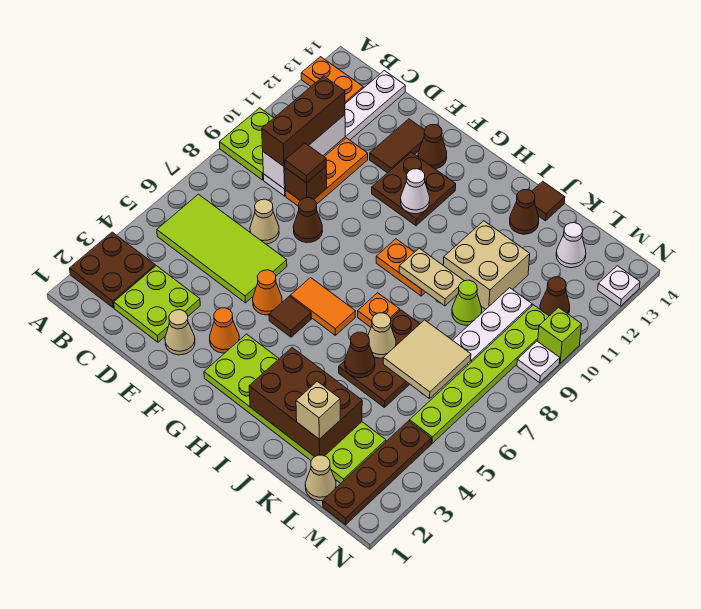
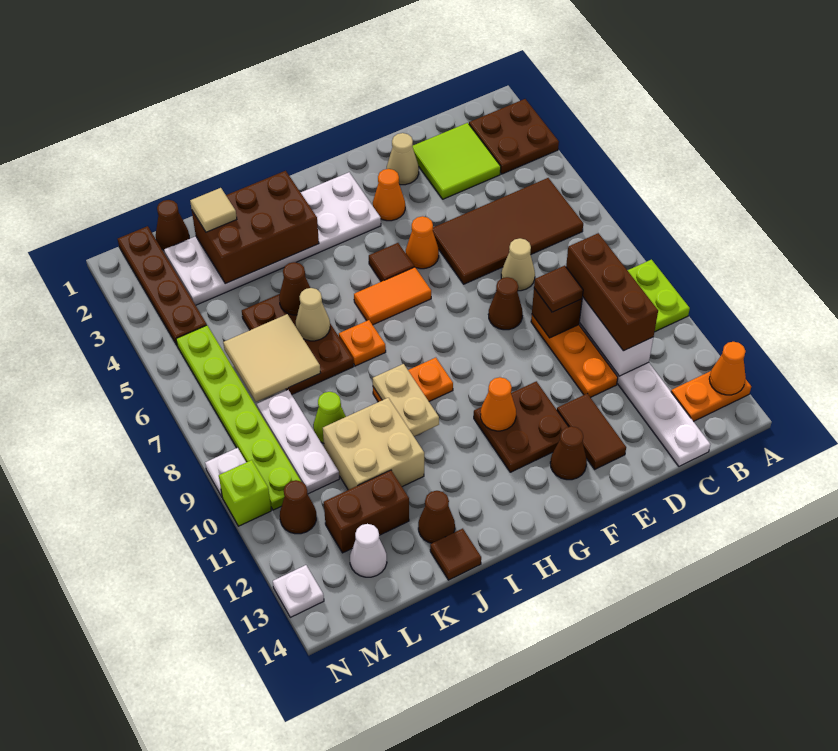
none -> orange 1x1 cone [709,342,746,395]
lime 2x4 tile [157,194,287,303] -> brown 2x4 tile [433,178,583,284]
lime 2x2 plate [114,266,200,342] -> lime 2x2 tile [413,123,501,199]
lime 2x6 plate [204,334,386,483] -> white 2x6 plate [164,172,381,305]
white 1x1 cone [401,169,430,214] -> orange 1x1 cone [481,377,516,431]
tan 1x2 plate [399,248,464,306] -> tan 1x2 plate turned to [373,364,439,436]
tan 1x1 brick [296,381,340,439] -> tan 1x1 tile [190,188,237,232]
none -> brown 1x2 brick [324,470,409,553]
tan 1x1 cone [305,455,336,501] -> brown 1x1 cone [156,200,189,250]

